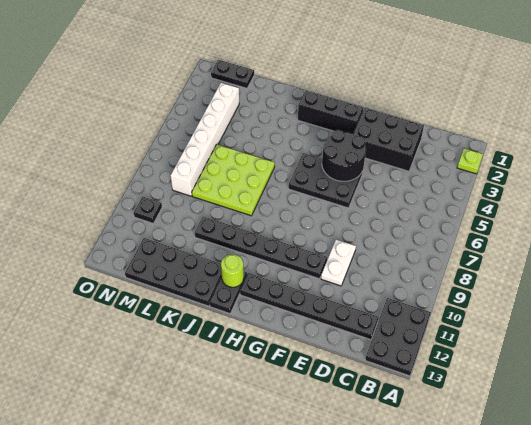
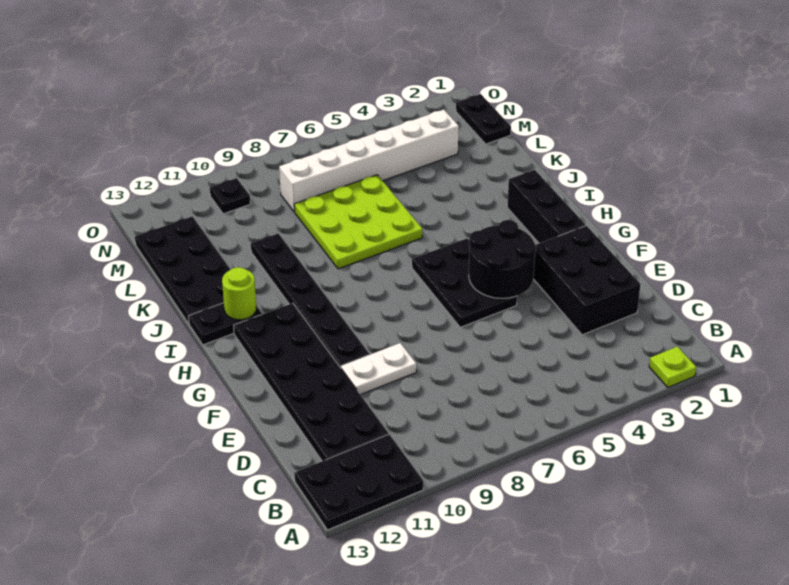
black 1x6 plate [240,273,379,340] -> black 2x6 plate [234,303,388,461]

